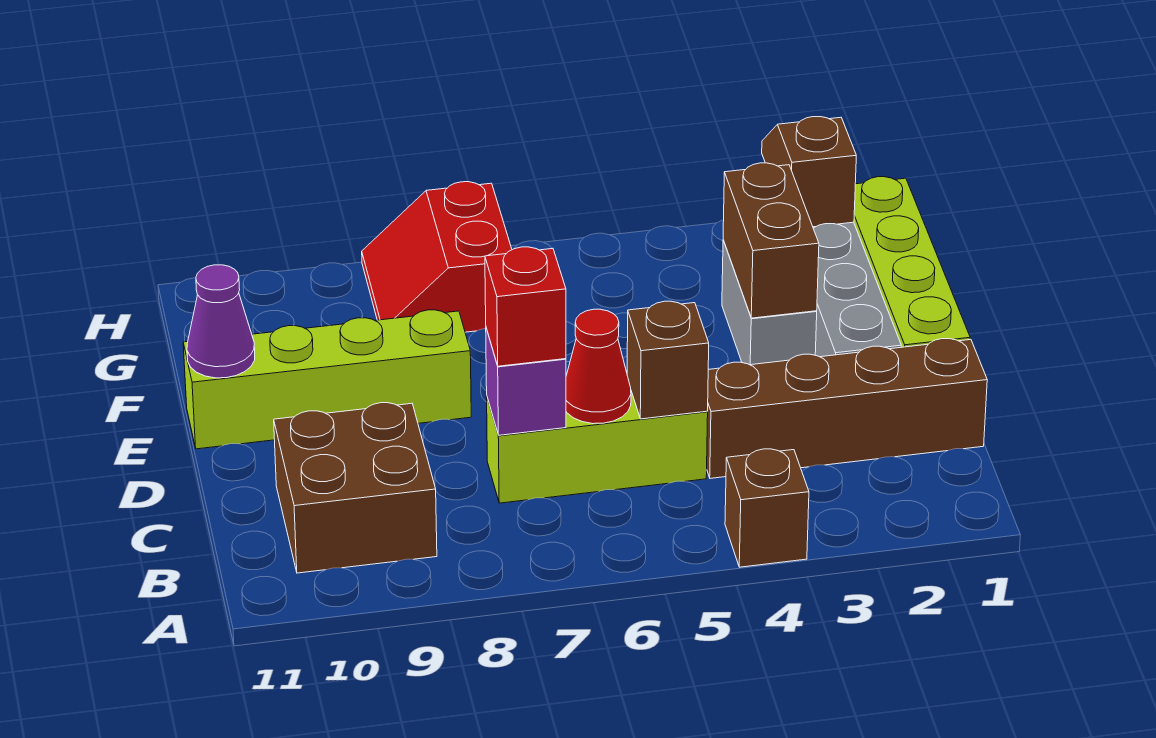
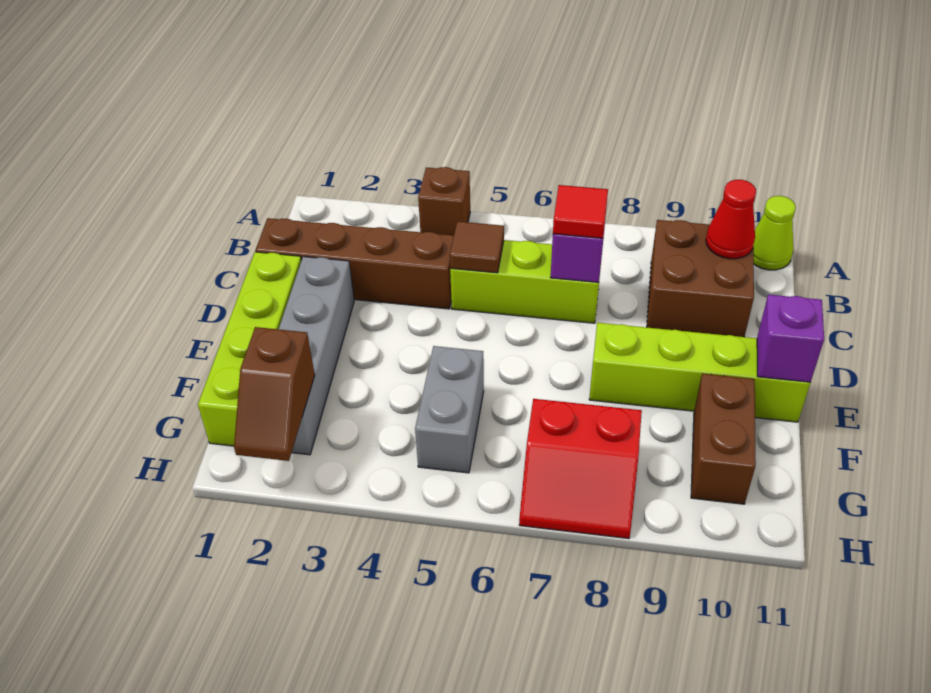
none -> lime 1x1 cone [753,196,796,270]
brown 1x1 brick [627,301,709,419] -> brown 1x1 tile [450,221,504,273]
red 1x1 cone [566,309,631,424] -> red 1x1 cone moved to [706,180,756,259]
red 1x1 brick [485,247,566,366] -> red 1x1 tile [553,185,608,238]
grey 1x2 brick [722,240,817,365] -> grey 1x2 brick moved to [415,346,484,473]
brown 1x2 brick [723,163,819,318] -> brown 1x2 brick moved to [691,374,756,504]
purple 1x1 cone [187,265,255,378] -> purple 1x1 brick [757,295,824,382]
red 2x2 slope [362,182,512,332] -> red 2x2 slope turned to [519,399,642,539]

